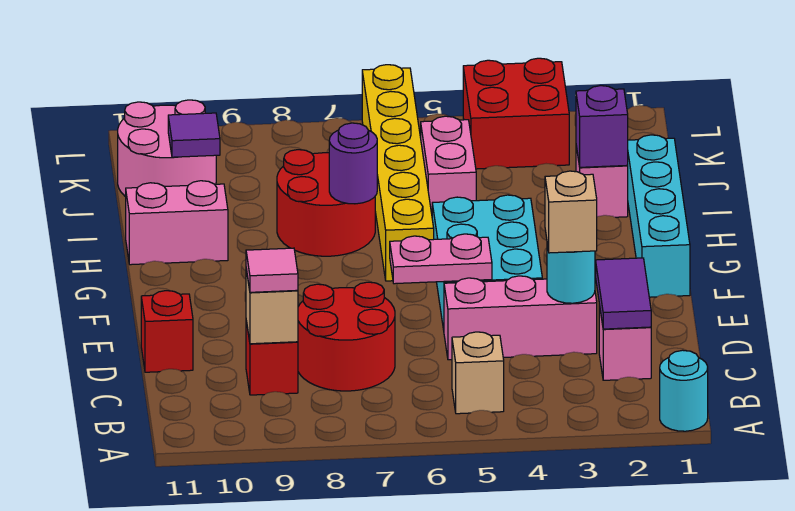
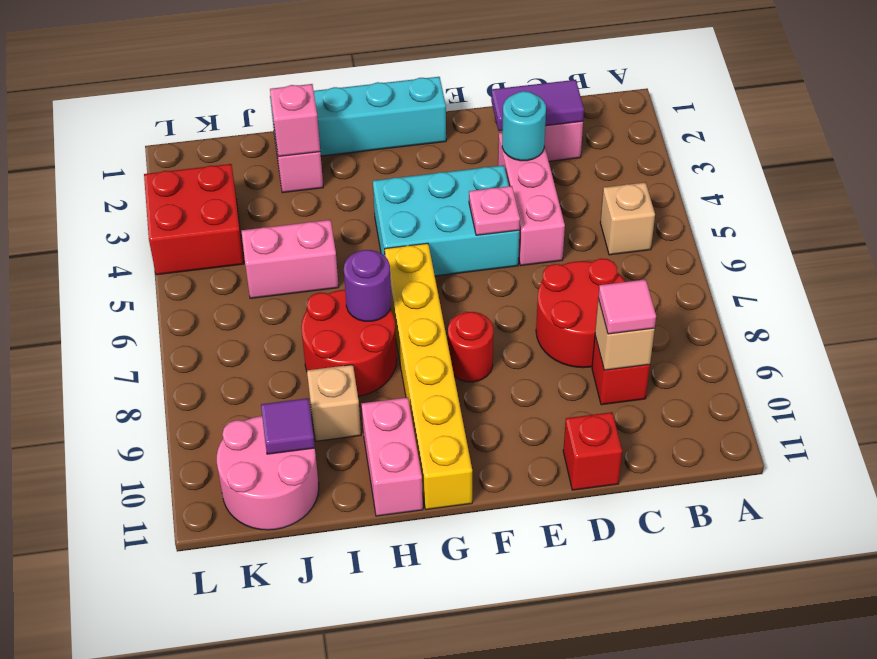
cyan 1x1 round brick [660,350,708,431] -> none
tan 1x1 brick [545,171,597,253] -> tan 1x1 brick moved to [307,365,361,441]
pink 1x2 plate [390,234,492,284] -> pink 1x1 plate [469,186,520,235]
none -> red 1x1 round brick [448,312,493,382]
yellow 1x6 brick [362,65,434,281] -> yellow 1x6 brick turned to [385,243,472,510]
purple 1x1 brick [576,86,628,167] -> pink 1x1 brick [270,84,320,156]

